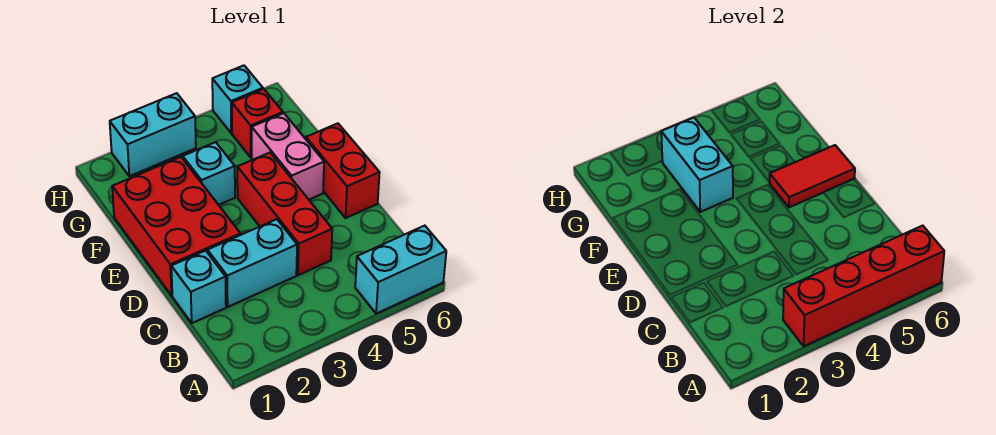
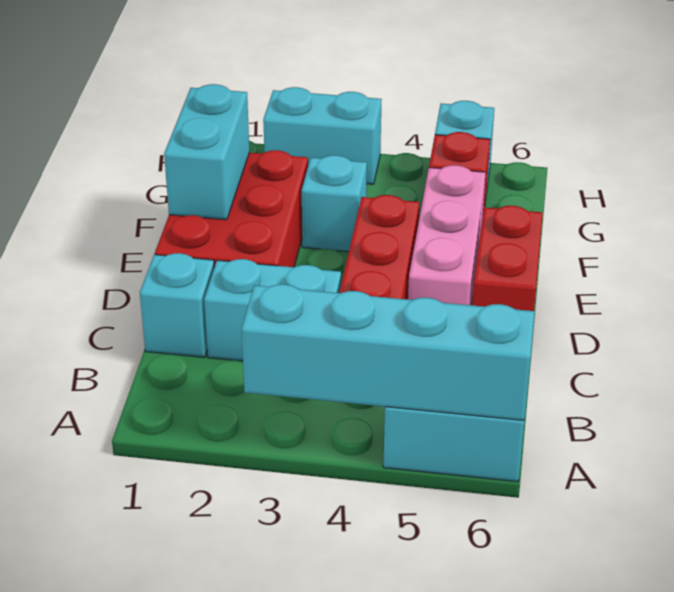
red 1x4 brick [783,226,944,346] -> cyan 1x4 brick [241,284,535,420]
pink 1x2 brick [252,113,324,199] -> pink 1x3 brick [408,165,486,305]
red 1x2 tile [769,145,855,207] -> none
cyan 1x2 brick [661,118,733,212] -> cyan 1x2 brick moved to [164,84,249,220]

